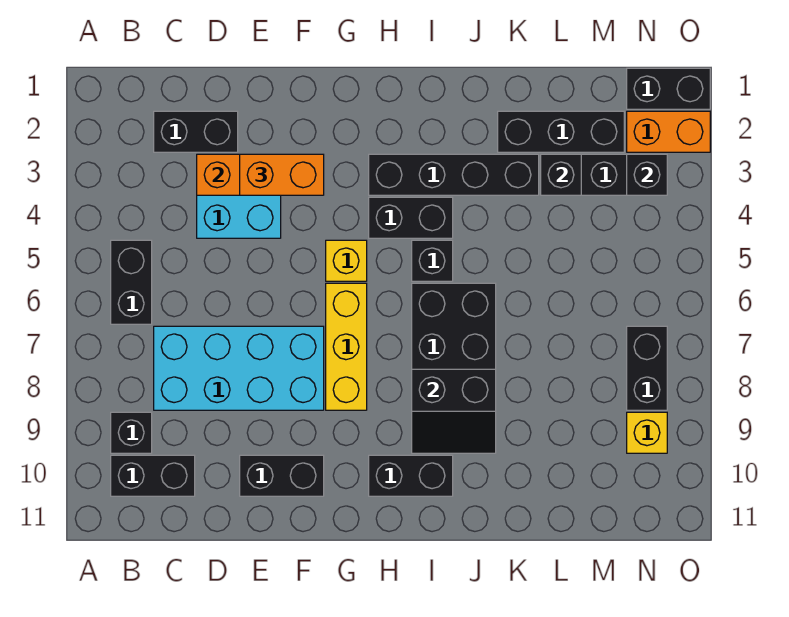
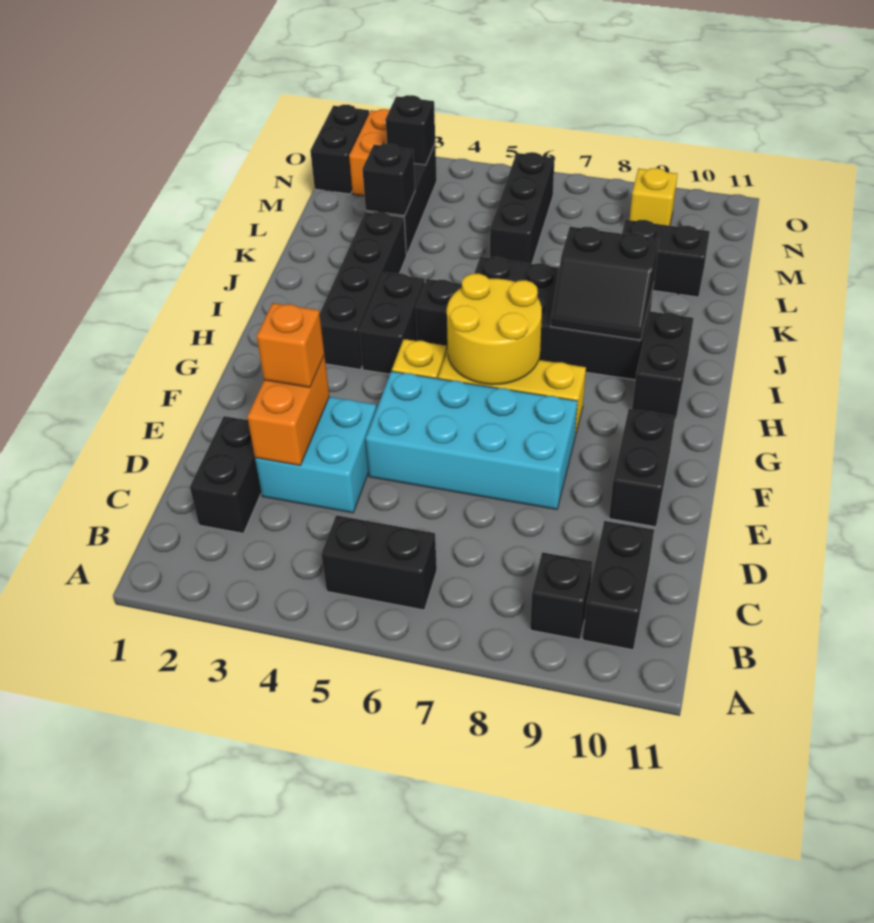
cyan 2x4 brick [154,326,324,410] -> cyan 2x4 brick turned to [366,371,577,509]
orange 1x2 brick [240,154,324,195] -> orange 1x1 brick [257,303,324,387]
none -> yellow 2x2 round brick [447,274,542,385]
black 2x2 slope [412,369,496,453] -> black 2x2 slope turned to [551,227,659,340]
black 1x3 brick [498,111,624,152] -> black 1x3 brick moved to [490,152,555,264]
black 1x2 brick [627,326,667,410] -> black 1x2 brick moved to [622,220,710,297]

